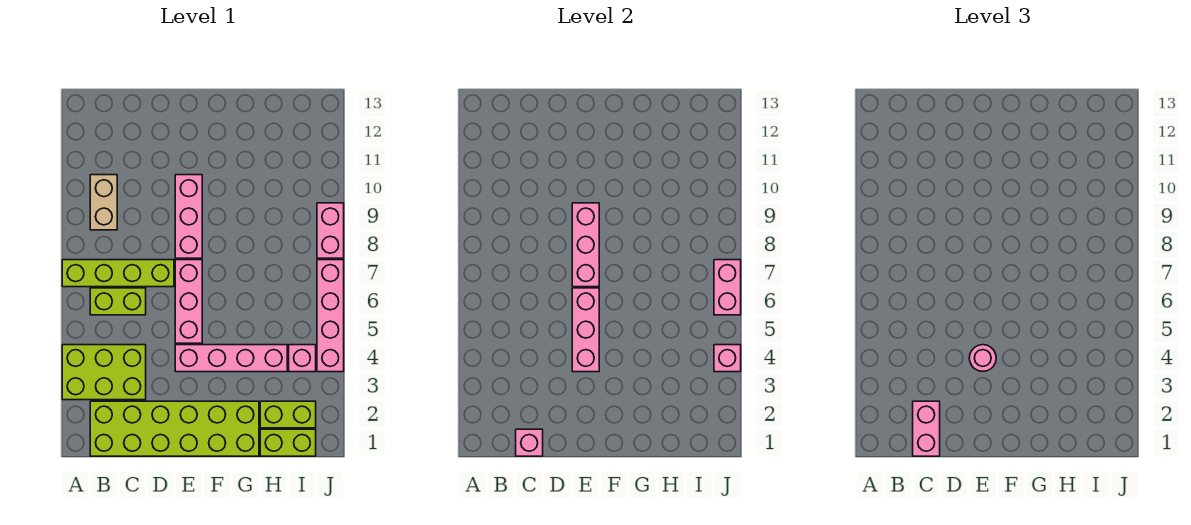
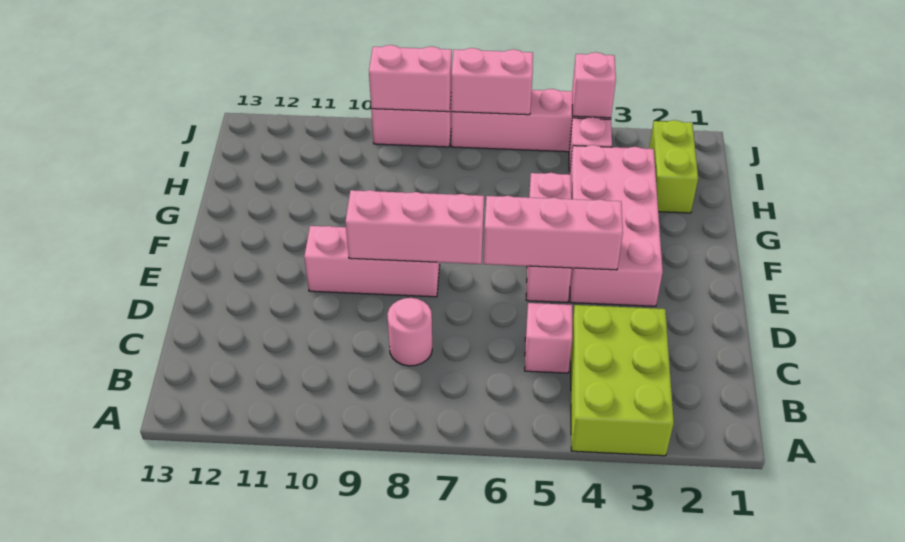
lime 1x4 brick [62,260,174,287] -> none
lime 2x6 brick [90,401,259,456] -> none
lime 1x2 brick [90,288,146,315] -> none
tan 1x2 brick [90,175,117,230] -> none
pink 1x1 brick [516,429,543,456] -> pink 1x1 brick moved to [525,303,572,373]
pink 1x2 brick [913,401,940,456] -> pink 1x2 brick moved to [369,45,452,112]
pink 1x4 brick [175,345,287,372] -> pink 2x4 brick [570,145,663,306]
pink 1x1 round brick [969,345,996,371] -> pink 1x1 round brick moved to [387,298,432,366]
pink 1x3 brick [175,260,202,343] -> pink 1x3 brick turned to [526,173,572,303]
lime 1x2 brick [260,429,316,456] -> none

